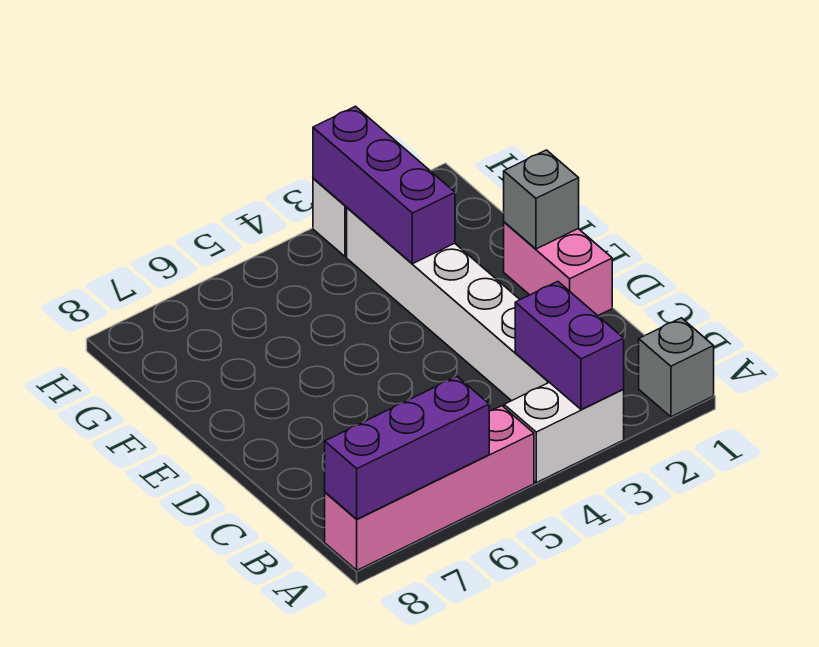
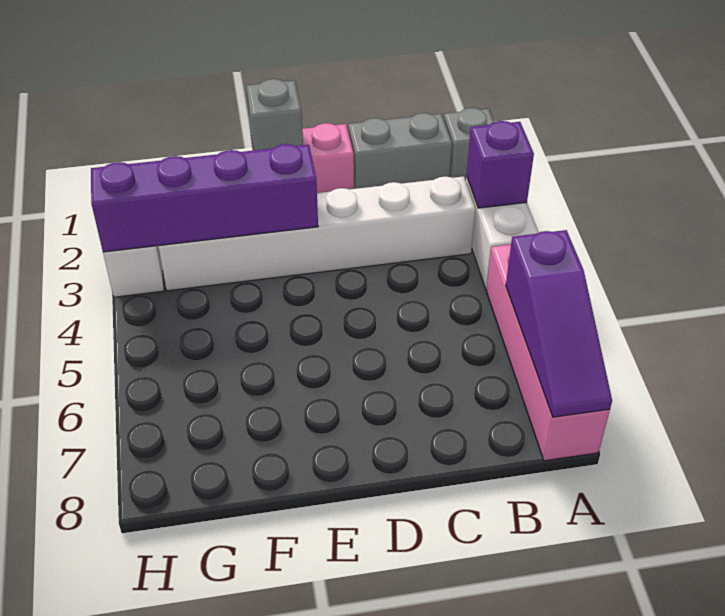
purple 1x2 brick [515,282,624,410] -> purple 1x1 brick [467,121,534,208]
purple 1x3 brick [325,377,489,519] -> purple 1x3 slope [506,230,612,417]
none -> grey 1x2 brick [348,113,452,189]
purple 1x3 brick [313,106,455,264] -> purple 1x4 brick [91,144,318,252]

